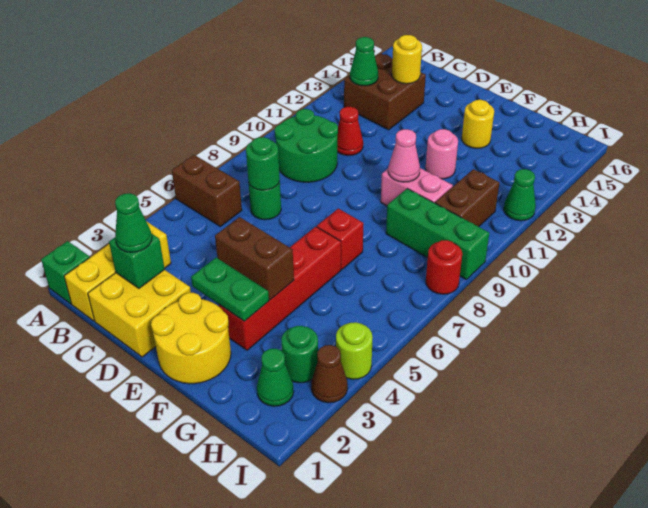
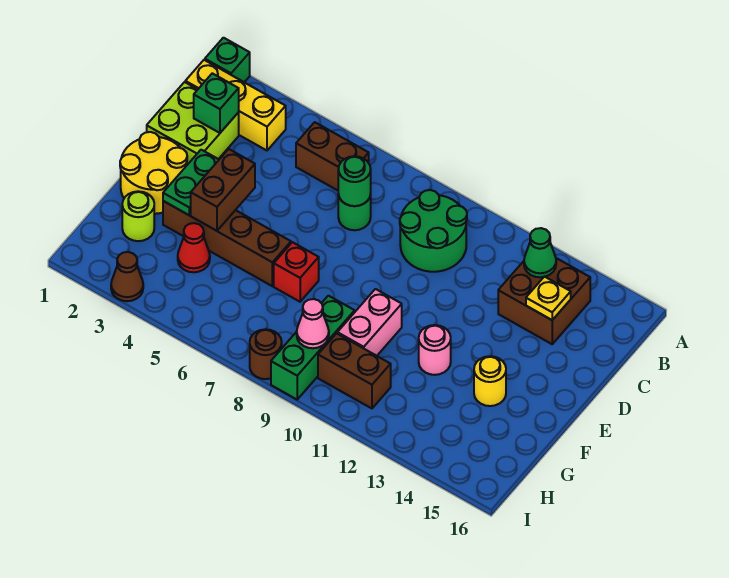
brown 1x2 brick [172,155,242,226] -> brown 1x2 brick turned to [296,122,369,190]
yellow 2x2 brick [88,270,191,357] -> lime 2x2 brick [147,82,239,165]
green 1x1 cone [115,193,152,252] -> none
red 1x1 cone [337,107,363,155] -> red 1x1 cone moved to [178,223,210,272]
yellow 1x1 round brick [392,35,422,84] -> yellow 1x1 plate [526,277,571,320]
red 1x4 brick [219,227,341,350] -> brown 1x4 brick [163,201,291,286]
pink 1x1 cone [388,129,420,182] -> pink 1x1 cone moved to [297,299,329,348]
green 1x1 cone [257,349,294,406] -> none
green 1x1 round brick [281,326,318,383] -> none
lime 1x1 round brick [336,322,372,379] -> lime 1x1 round brick moved to [122,191,154,241]
red 1x1 round brick [426,240,462,294] -> brown 1x1 round brick [250,329,282,379]
green 1x1 cone [504,169,536,221] -> none

